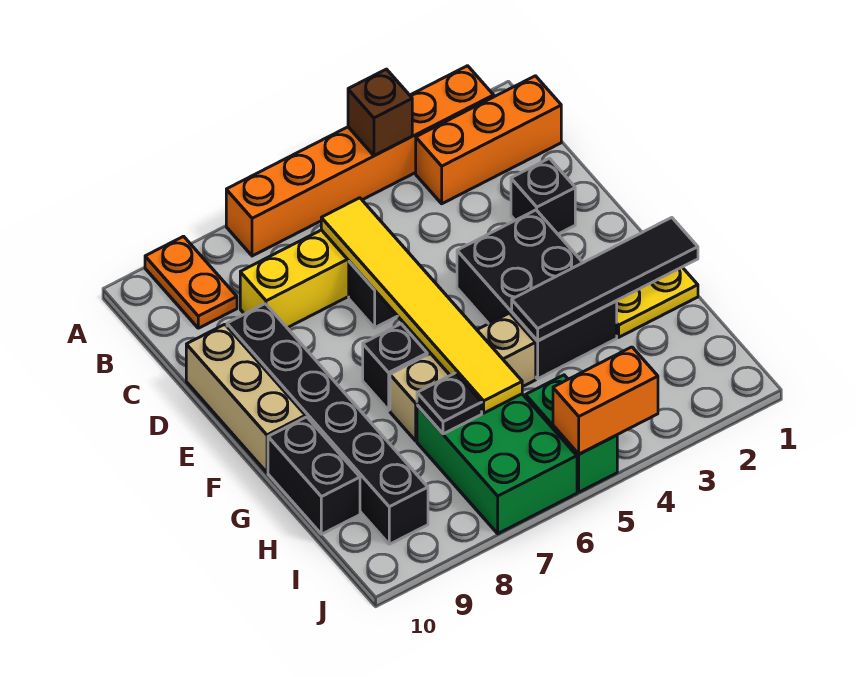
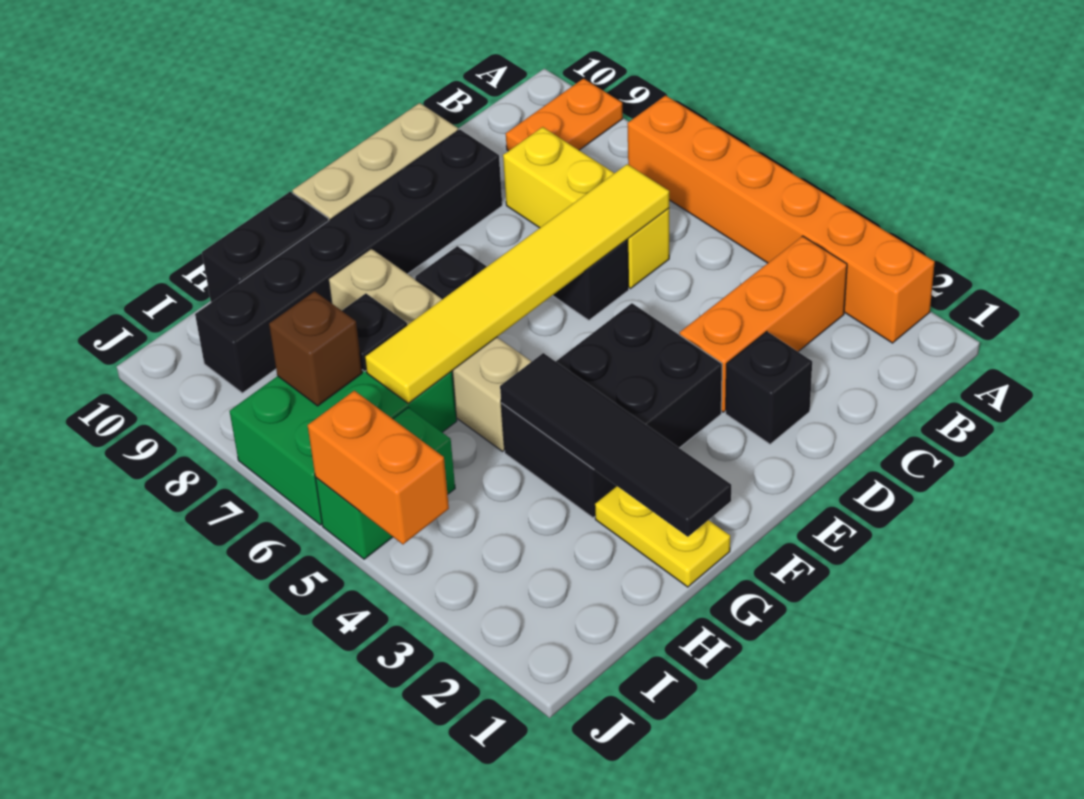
brown 1x1 brick [348,69,412,156] -> brown 1x1 brick moved to [269,291,362,406]
orange 1x3 brick [416,76,561,204] -> orange 1x3 brick turned to [680,236,847,412]
tan 1x3 brick [390,313,536,441] -> tan 1x4 brick [328,249,532,451]

